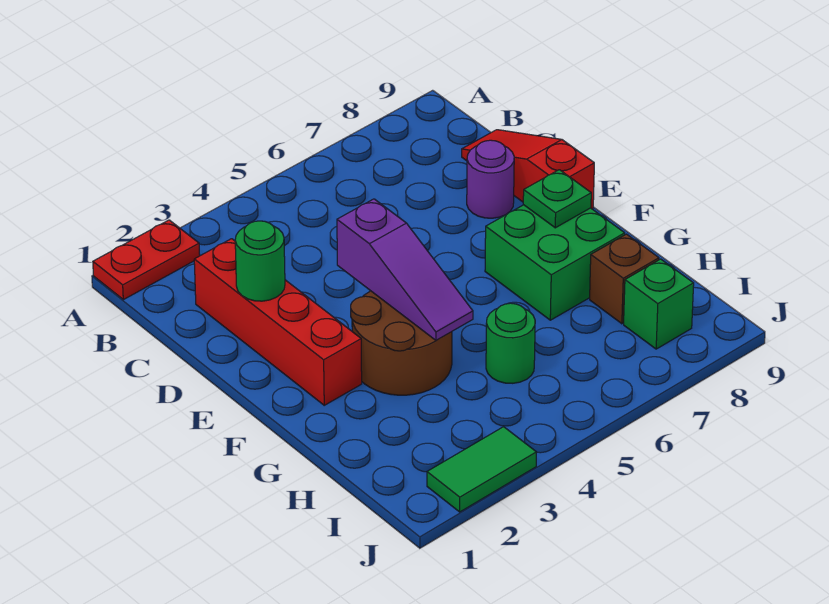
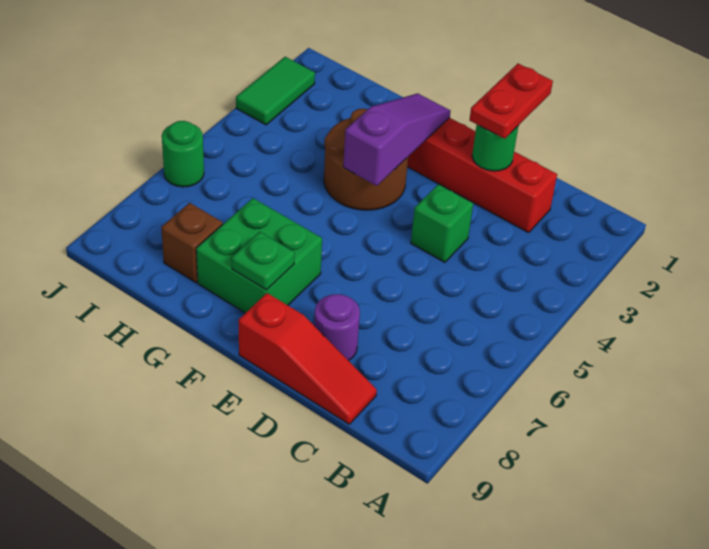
red 1x2 plate [93,220,200,300] -> red 1x2 plate moved to [470,64,553,139]
purple 1x3 slope [337,199,473,340] -> purple 1x3 slope turned to [343,93,451,186]
green 1x1 round brick [486,303,535,383] -> green 1x1 round brick moved to [162,121,204,187]
green 1x1 brick [624,259,694,349] -> green 1x1 brick moved to [411,184,473,262]

